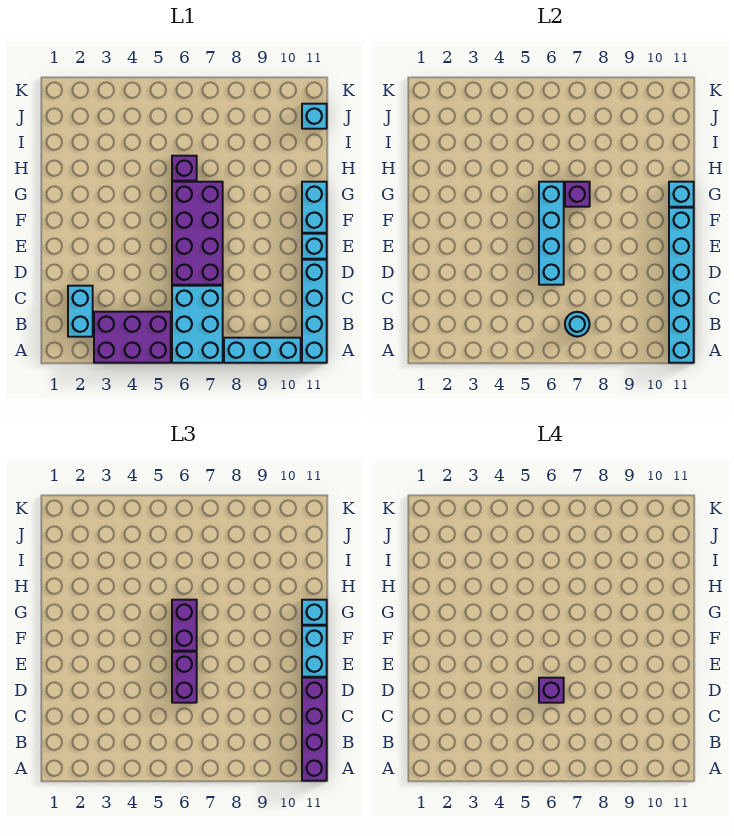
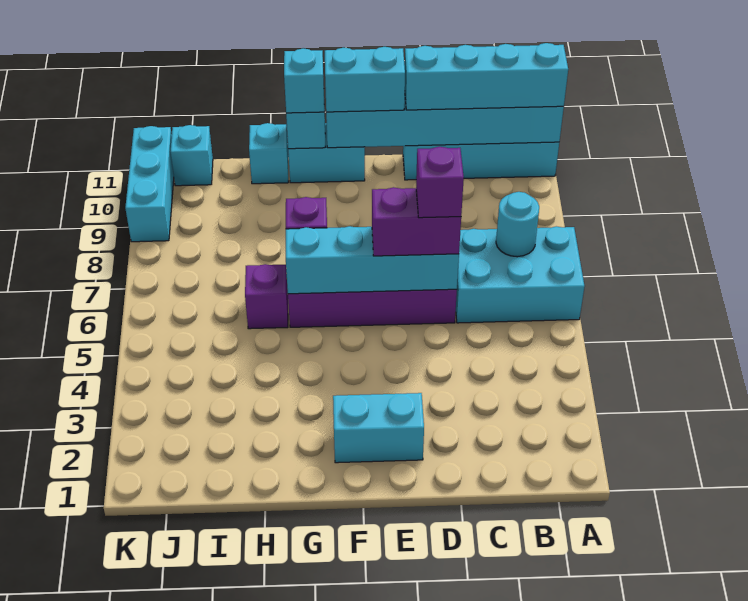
purple 2x3 brick [94,312,171,363] -> none
cyan 1x3 brick [224,338,301,363] -> cyan 1x3 brick moved to [125,126,174,242]
purple 1x4 brick [302,678,327,781] -> cyan 1x4 brick [405,43,568,110]
cyan 1x2 brick [68,286,93,337] -> cyan 1x2 brick moved to [333,393,424,463]
cyan 1x1 brick [302,234,327,259] -> cyan 1x1 brick moved to [249,123,288,184]
purple 1x2 brick [172,600,197,651] -> none

